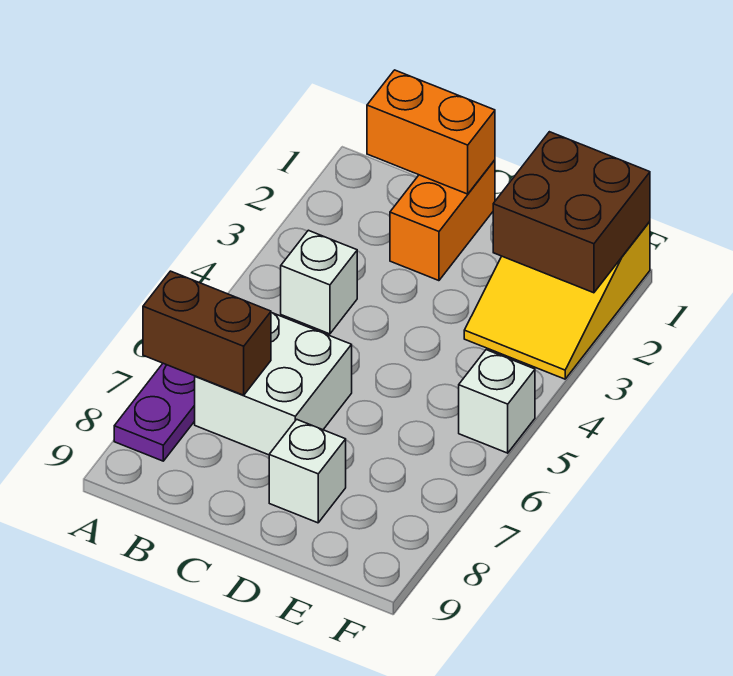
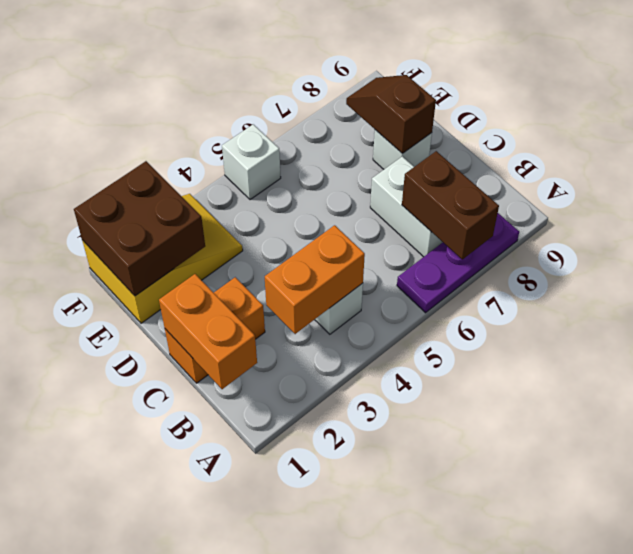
none -> orange 1x2 brick [265,225,365,334]
white 2x2 brick [195,312,352,455] -> white 1x2 brick [370,156,443,257]
none -> brown 1x2 slope [346,75,436,154]

